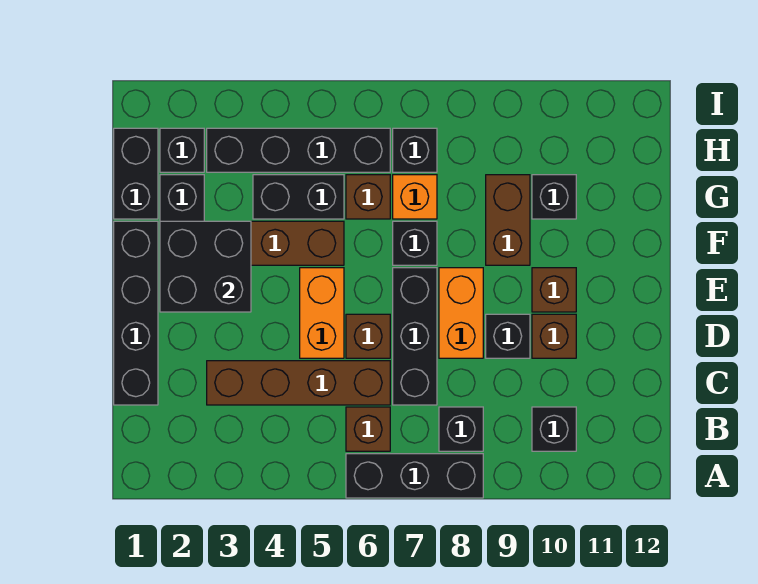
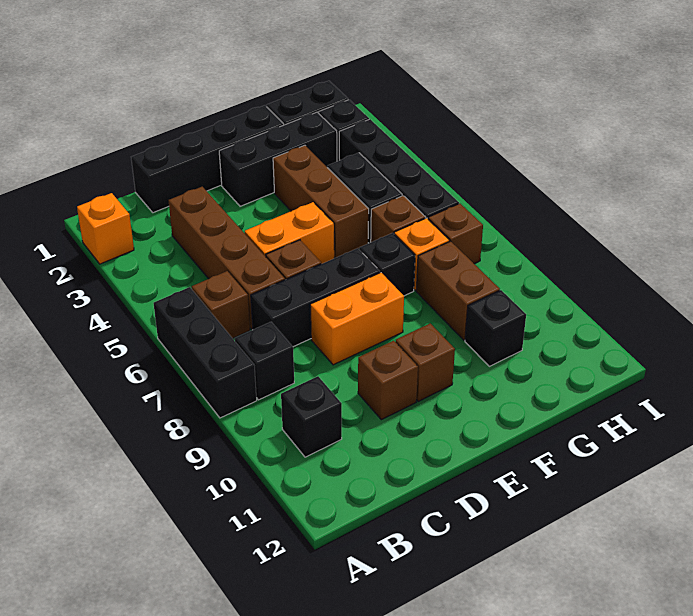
none -> orange 1x1 brick [77,193,134,264]
black 1x1 brick [486,314,530,358] -> none
black 2x2 brick [160,221,251,312] -> none
brown 1x2 brick [486,175,530,265] -> brown 1x2 brick turned to [416,241,500,340]
black 1x1 brick [393,128,437,172] -> brown 1x1 brick [428,204,483,264]

